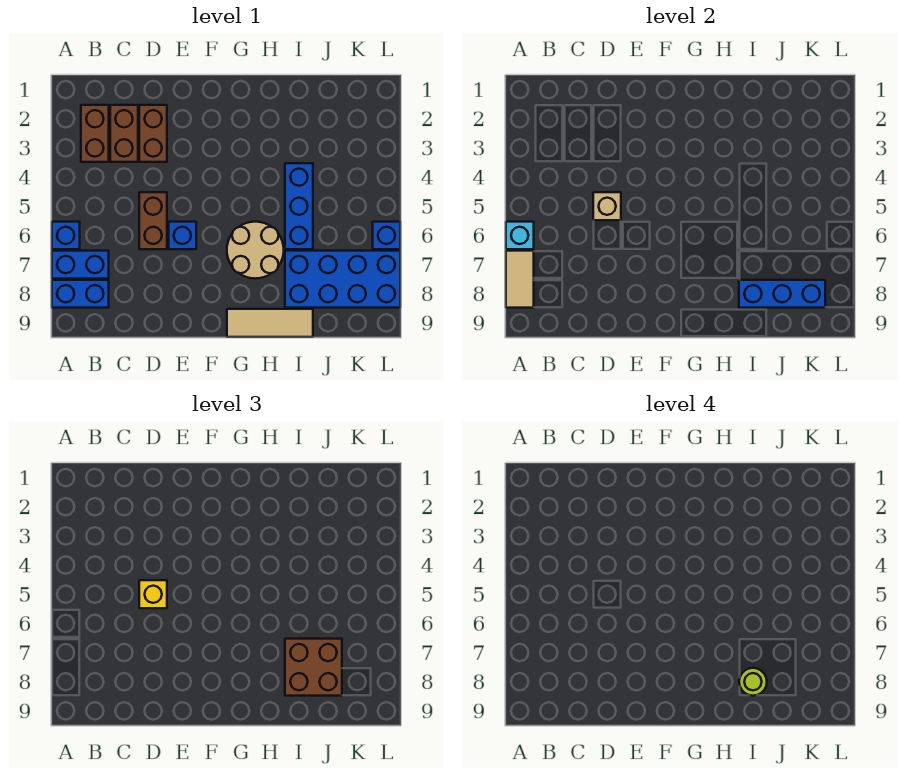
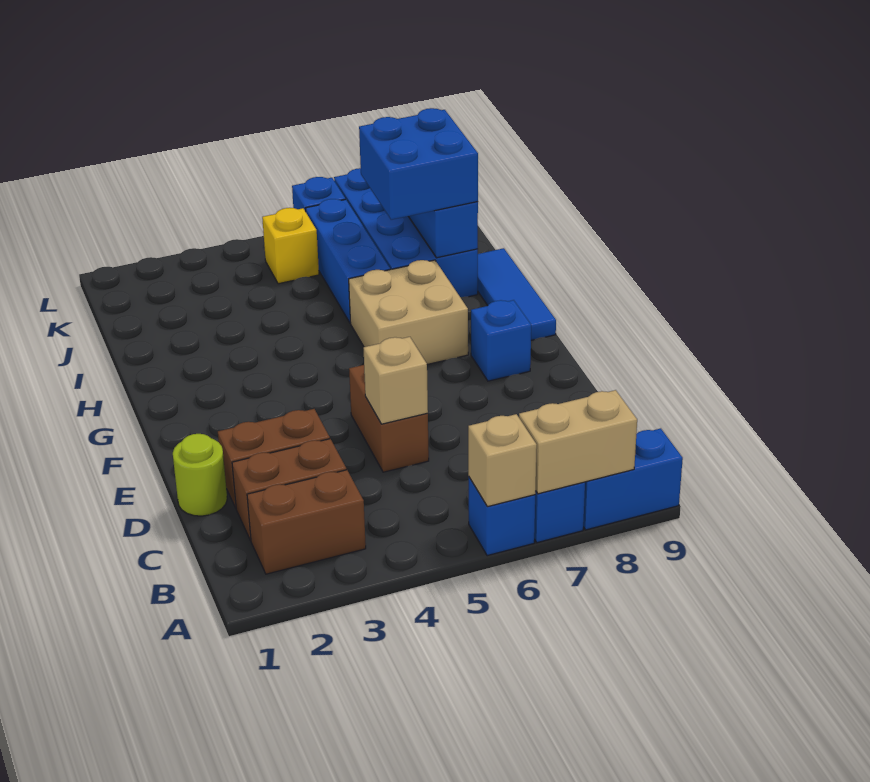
cyan 1x1 brick [506,222,534,249] -> tan 1x1 brick [468,414,537,507]
tan 1x2 tile [506,251,534,308] -> tan 1x2 brick [519,390,637,494]
blue 1x2 brick [52,280,109,308] -> blue 1x2 brick turned to [583,428,683,530]
brown 1x2 brick [139,192,167,249] -> brown 1x2 brick turned to [349,365,429,472]
yellow 1x1 brick [139,580,167,608] -> yellow 1x1 brick moved to [262,208,319,284]
blue 1x1 brick [169,222,196,249] -> blue 1x1 brick moved to [471,300,531,381]
tan 2x2 round brick [227,222,284,279] -> tan 2x2 brick [349,260,468,365]
tan 1x3 tile [227,309,313,337] -> blue 1x3 tile [478,248,556,340]
blue 1x3 brick [285,163,313,249] -> blue 1x3 brick turned to [306,199,390,323]
brown 2x2 brick [285,639,342,696] -> blue 2x2 brick [359,108,478,220]
lime 1x1 round brick [739,668,767,696] -> lime 1x1 round brick moved to [173,434,227,516]

